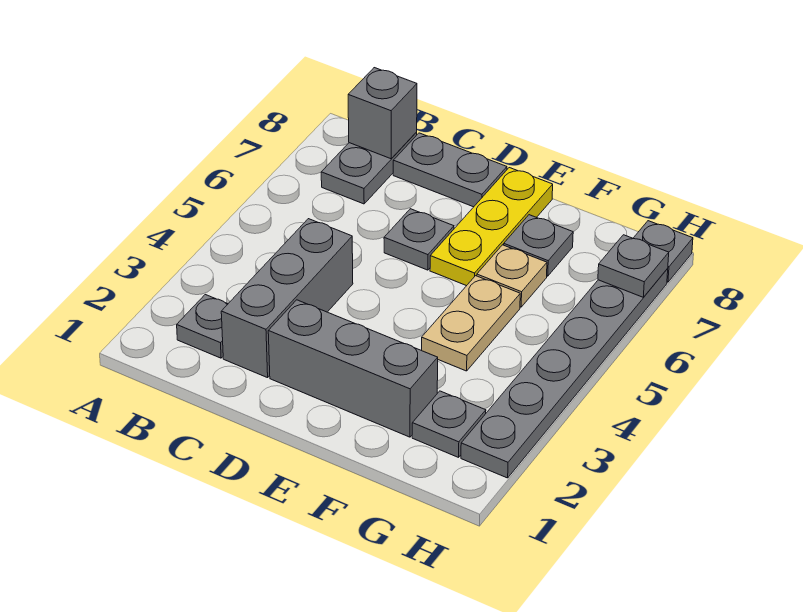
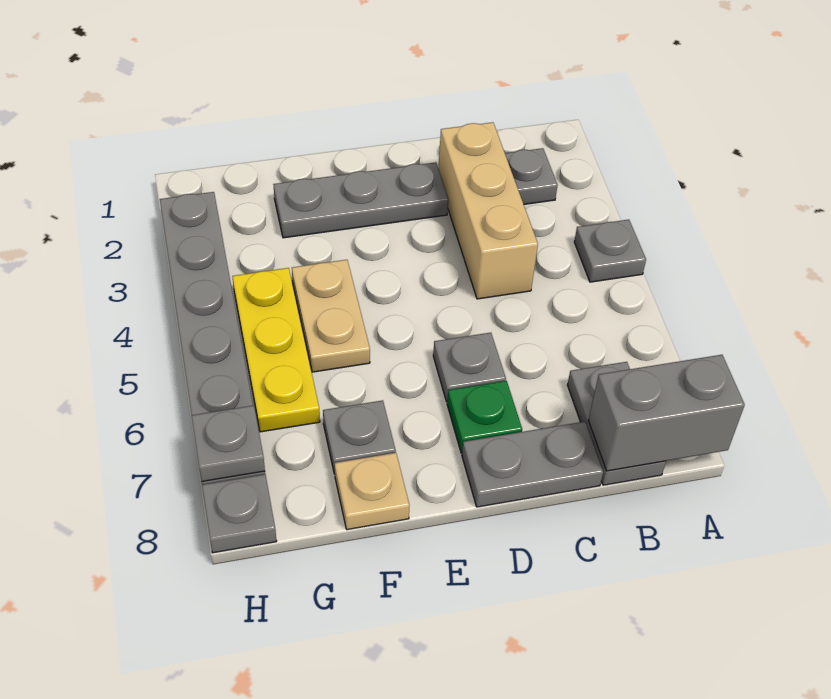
grey 1x1 brick [348,68,417,159] -> grey 1x2 brick [588,355,745,471]
grey 1x3 brick [221,219,353,378] -> tan 1x3 brick [438,122,538,299]
grey 1x3 brick [268,300,438,437] -> grey 1x3 plate [273,162,448,238]
none -> green 1x1 plate [447,381,522,453]
yellow 1x3 plate [430,168,553,286] -> yellow 1x3 plate moved to [232,268,320,432]
tan 1x1 plate [477,245,547,307] -> tan 1x1 plate moved to [335,453,410,530]
grey 1x1 plate [412,391,486,457] -> grey 1x1 plate moved to [574,220,646,282]

